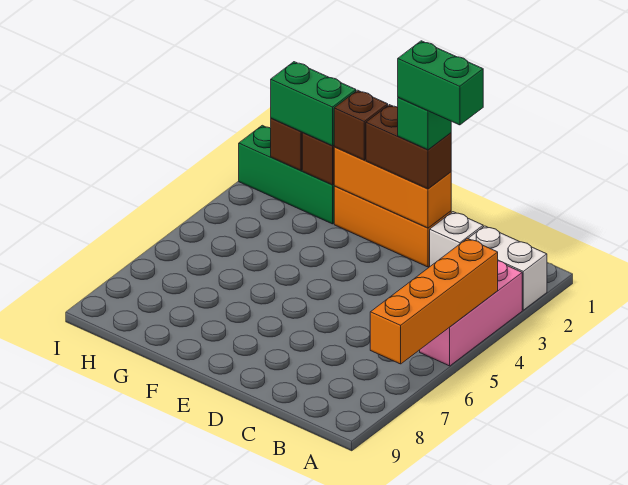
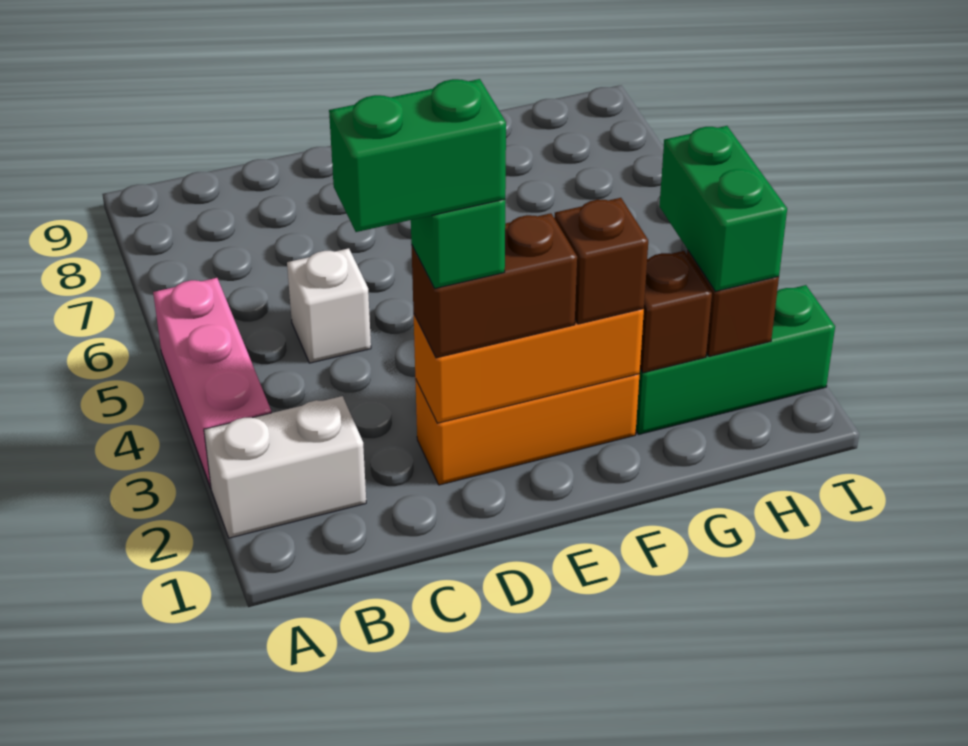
orange 1x4 brick [370,238,498,364] -> none
white 1x1 brick [430,212,483,266] -> white 1x1 brick moved to [287,248,371,363]
green 1x2 brick [271,62,356,146] -> green 1x2 brick turned to [659,126,787,291]

